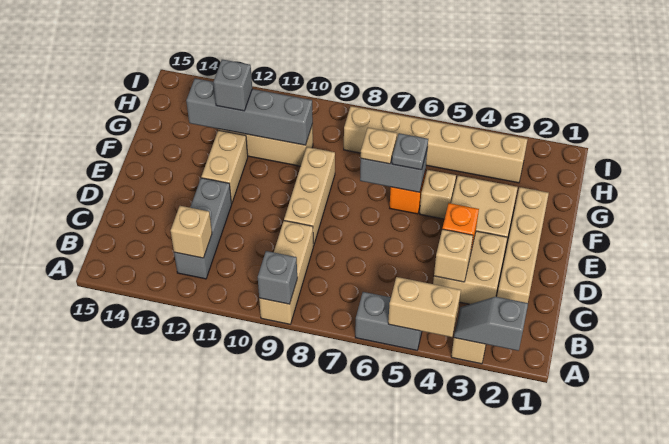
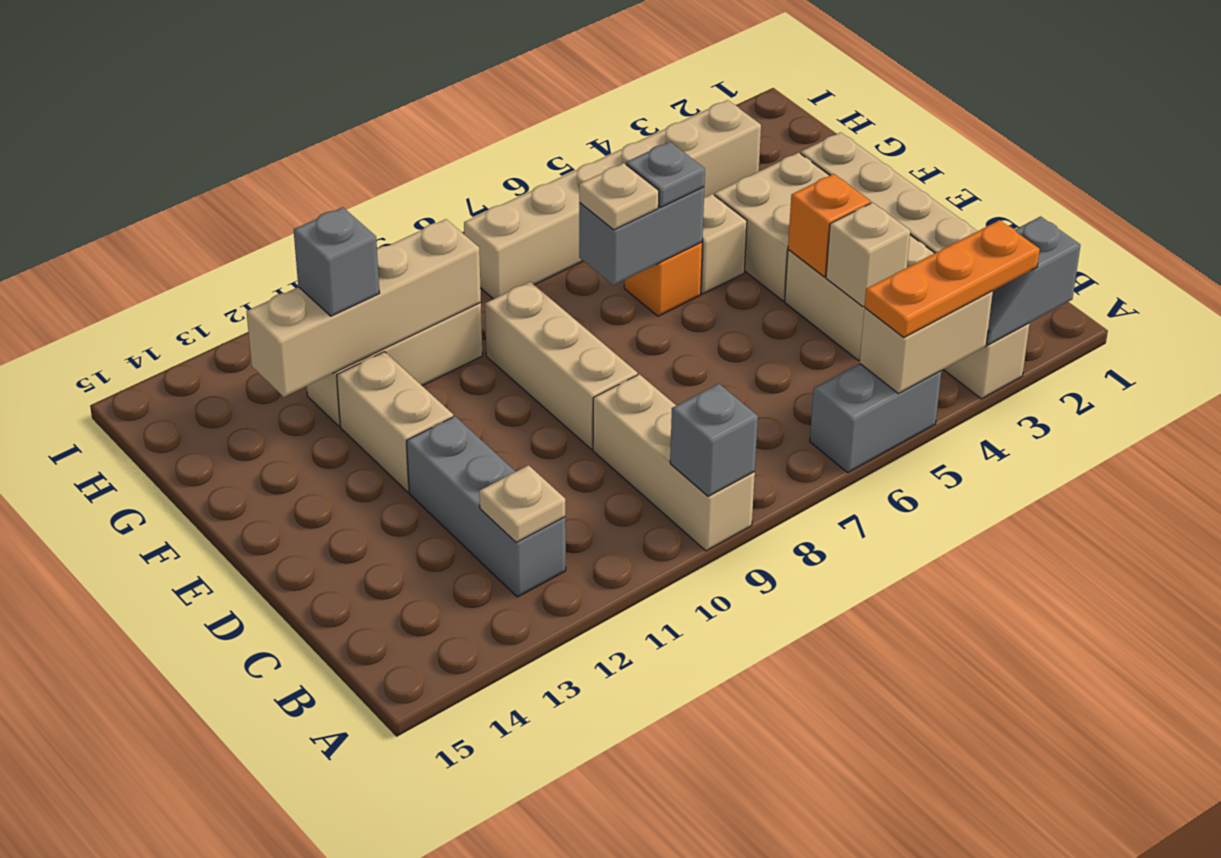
none -> orange 1x3 plate [864,220,1040,337]
tan 1x1 brick [171,206,212,258] -> tan 1x1 plate [479,465,565,542]
grey 1x4 brick [186,78,313,145] -> tan 1x4 brick [246,219,481,397]

